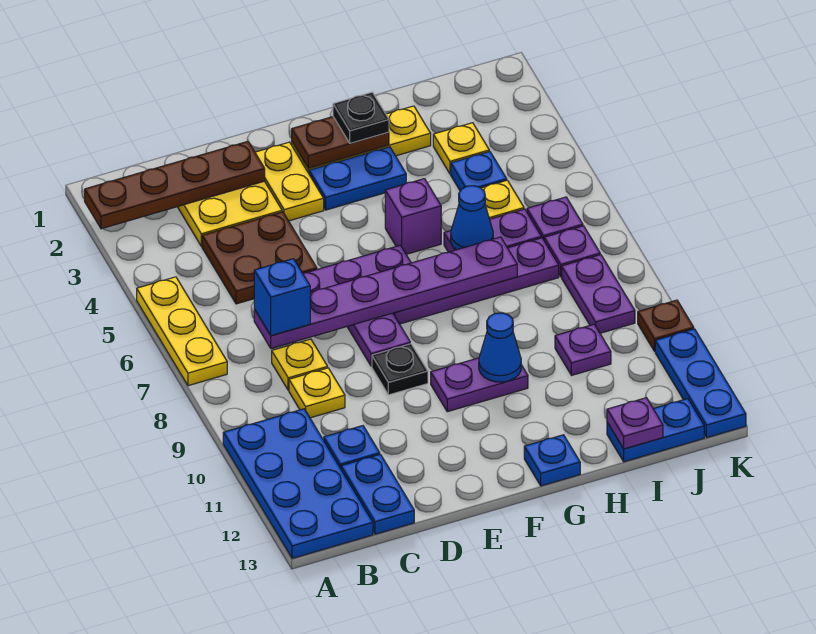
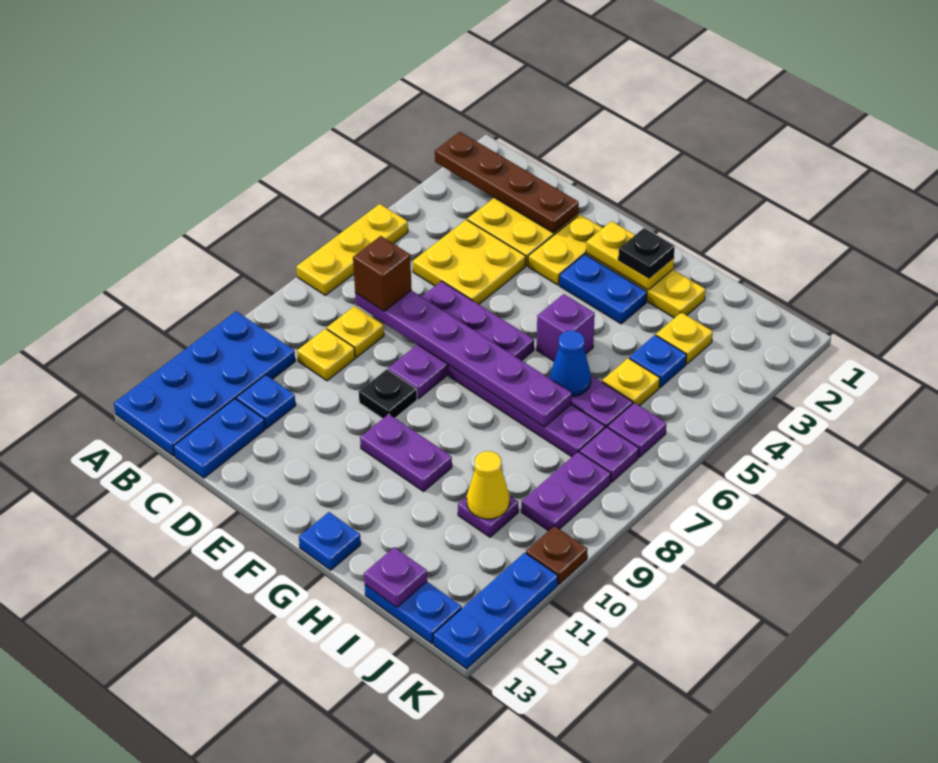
brown 2x2 plate [202,212,317,304] -> yellow 2x2 plate [413,220,526,304]
blue 1x1 brick [254,259,310,336] -> brown 1x1 brick [353,236,412,311]
brown 1x2 plate [292,117,389,168] -> yellow 1x2 plate [586,221,674,290]
blue 1x1 cone [479,313,521,382] -> none
none -> yellow 1x1 cone [467,451,510,519]

